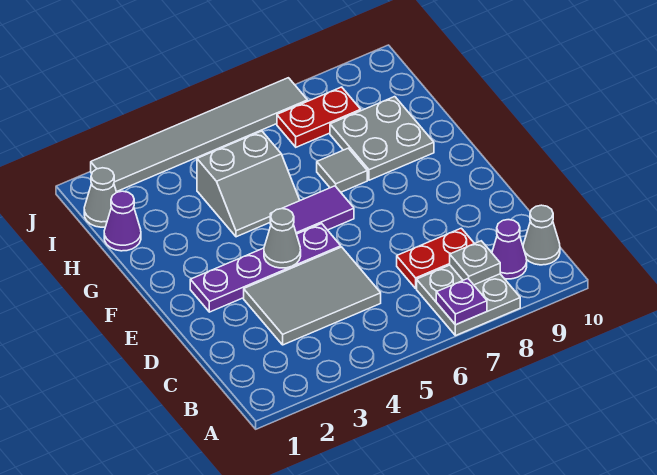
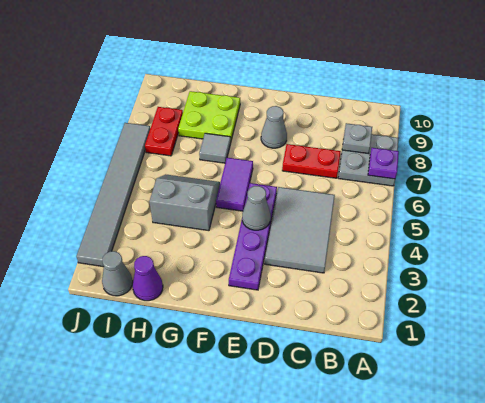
purple 1x1 cone [492,220,527,279] -> none
grey 1x1 cone [523,205,560,265] -> grey 1x1 cone moved to [261,106,287,148]
red 1x2 plate [397,228,474,288] -> red 1x2 plate turned to [282,144,341,178]
grey 2x2 slope [197,131,300,237] -> grey 2x2 slope turned to [149,174,220,231]
grey 2x2 plate [330,97,434,180] -> lime 2x2 plate [178,91,240,140]

